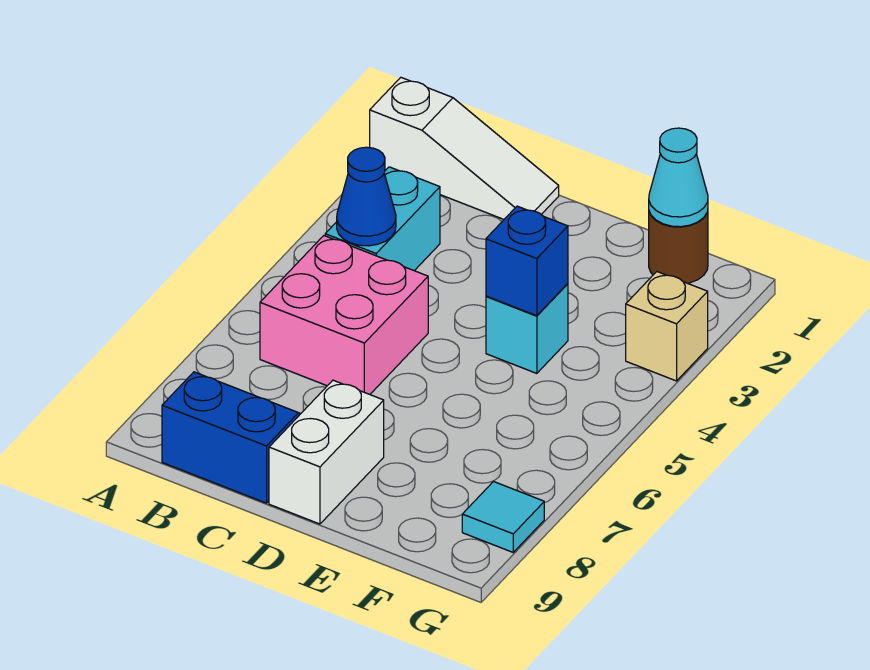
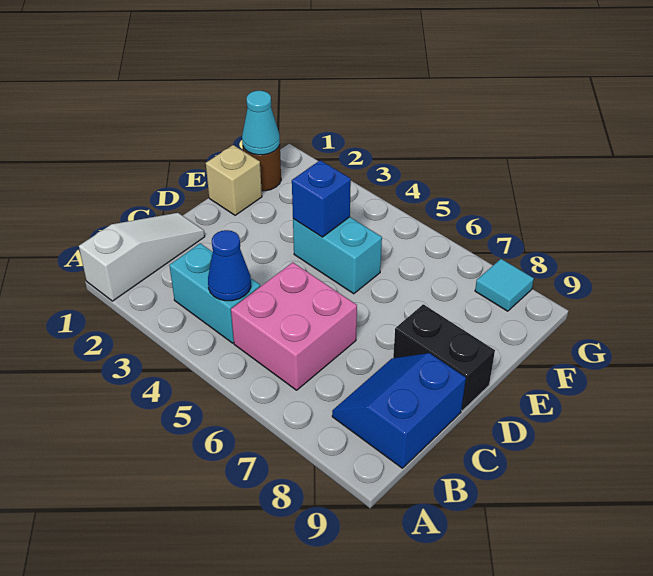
white 1x2 brick [269,380,384,524] -> black 1x2 brick [393,304,495,411]
cyan 1x1 brick [486,284,568,373] -> cyan 1x2 brick [293,217,382,294]
tan 1x1 brick [626,272,708,381] -> tan 1x1 brick moved to [206,145,262,215]

